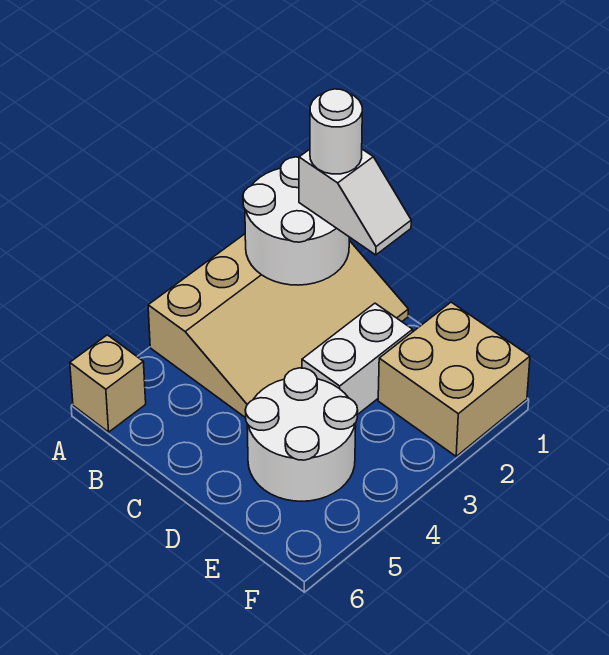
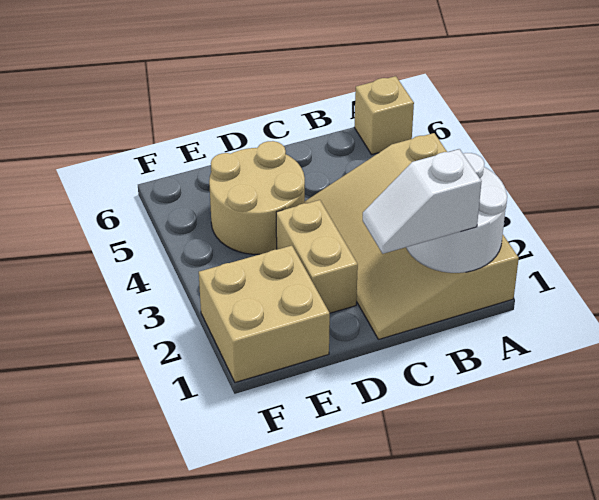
white 1x1 round brick [310,89,362,174] -> none
white 1x2 brick [302,303,413,415] -> tan 1x2 brick [276,200,358,313]
white 2x2 round brick [245,368,358,501] -> tan 2x2 round brick [209,141,305,254]

